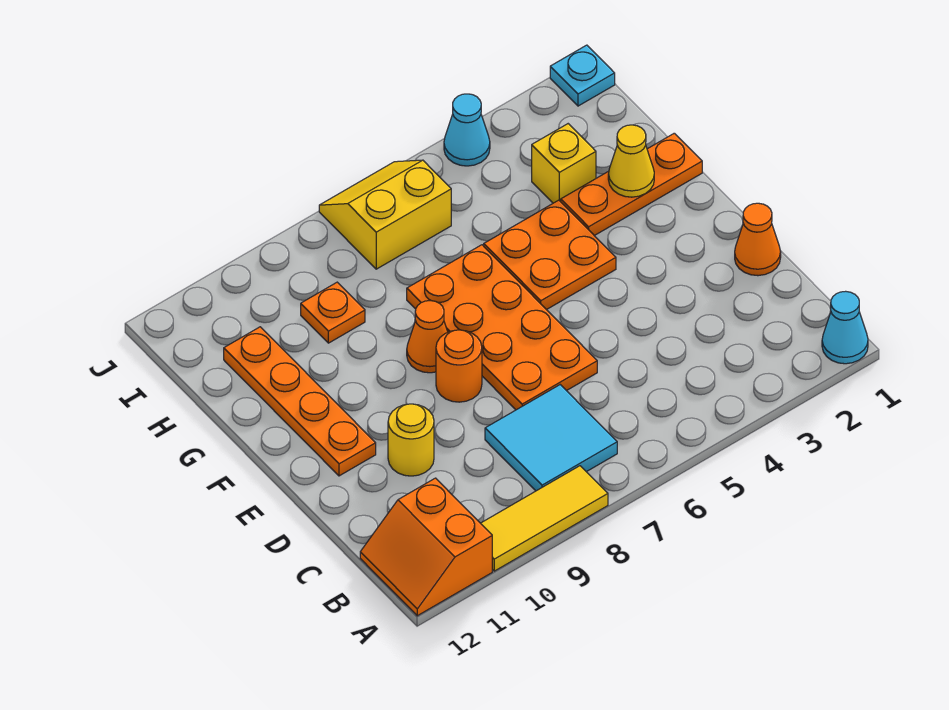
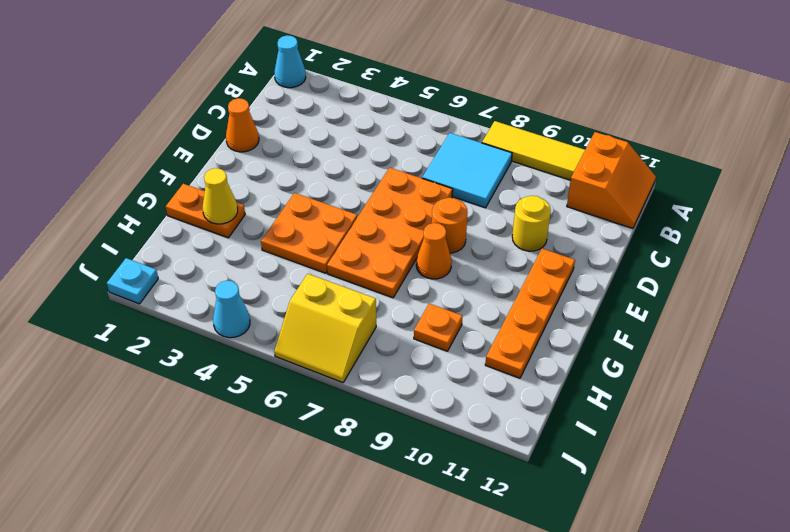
orange 1x3 plate [561,133,702,236] -> orange 1x2 plate [166,184,245,238]
yellow 1x1 brick [532,124,596,203] -> none

